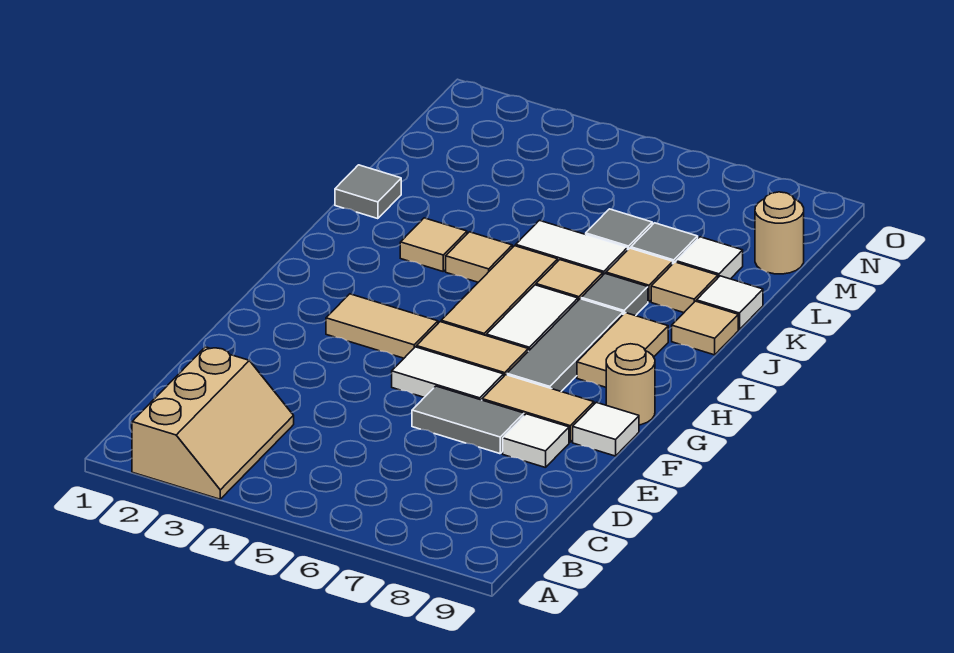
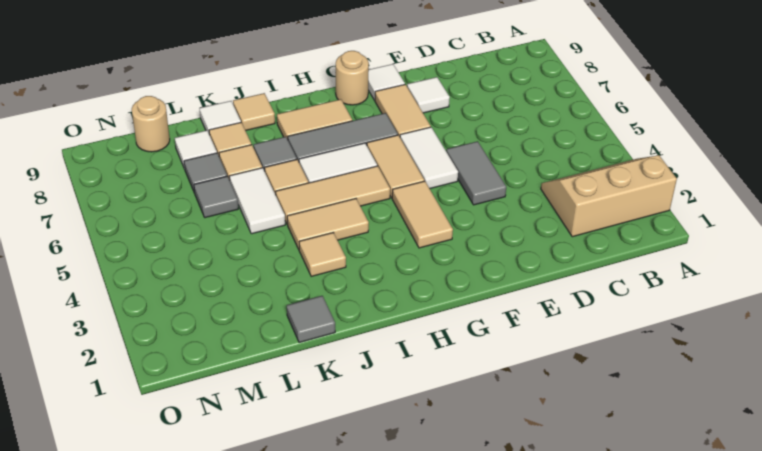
grey 1x2 tile [412,386,524,454] -> grey 1x2 tile moved to [446,141,506,205]
tan 1x1 tile [446,232,512,282] -> tan 1x2 tile [287,199,369,249]

